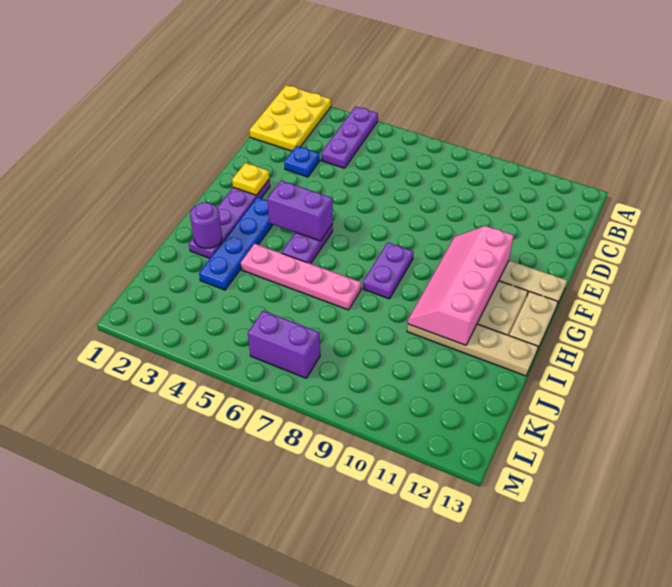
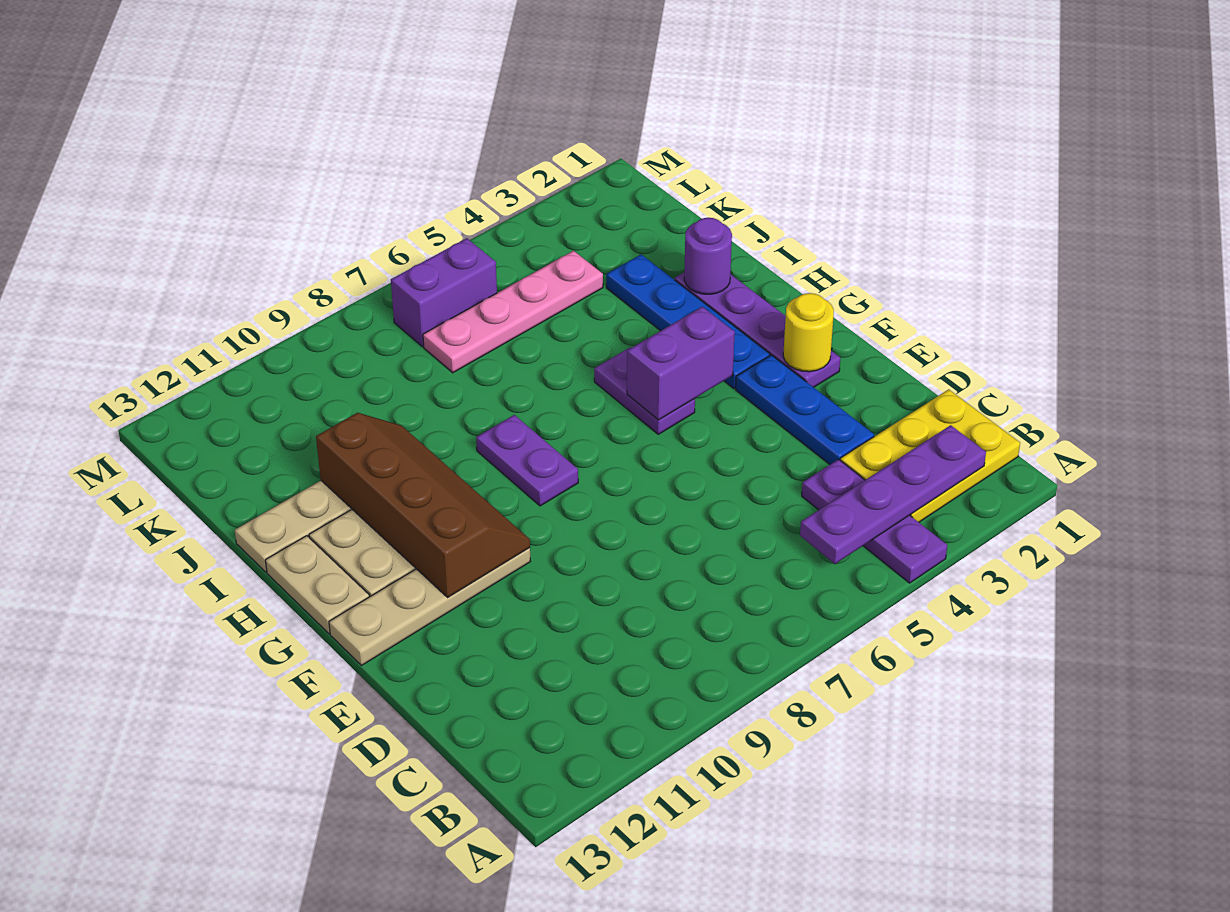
yellow 2x3 plate [249,85,331,151] -> yellow 2x3 plate turned to [840,389,1020,522]
none -> purple 1x4 plate [800,425,986,564]
blue 1x1 plate [284,146,320,177] -> blue 1x3 plate [736,355,874,464]
yellow 1x1 plate [232,163,269,195] -> yellow 1x1 round brick [783,293,834,372]
pink 2x4 slope [408,226,514,345] -> brown 2x4 slope [316,413,530,597]
pink 1x4 plate [241,244,361,310] -> pink 1x4 plate moved to [423,251,603,373]

